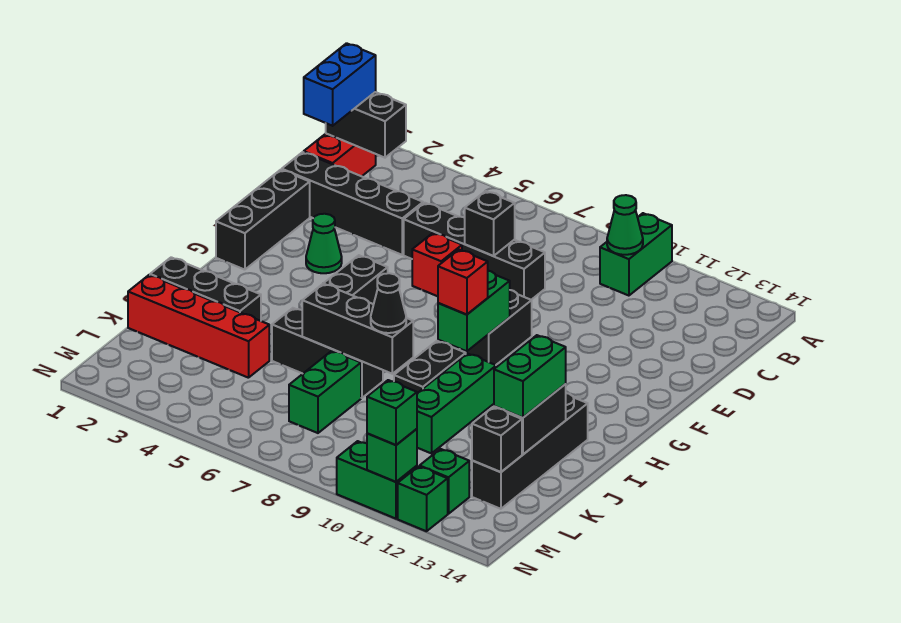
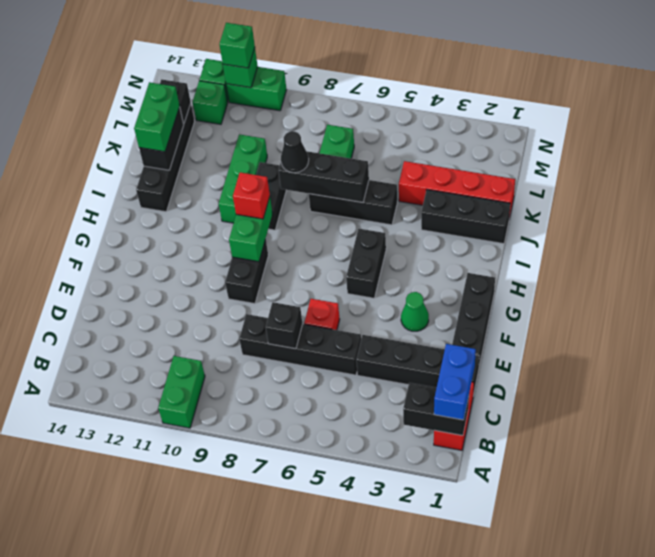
green 1x1 cone [607,195,643,255] -> none

